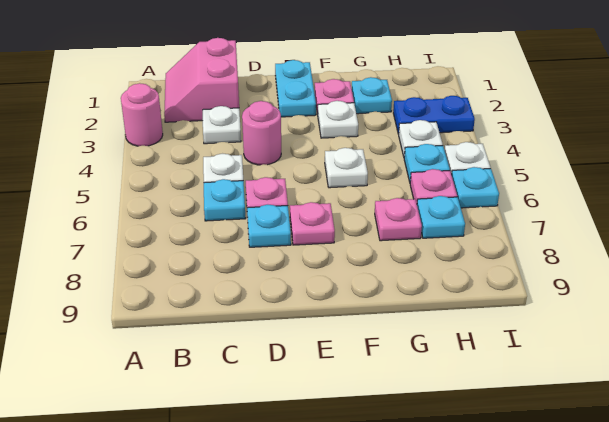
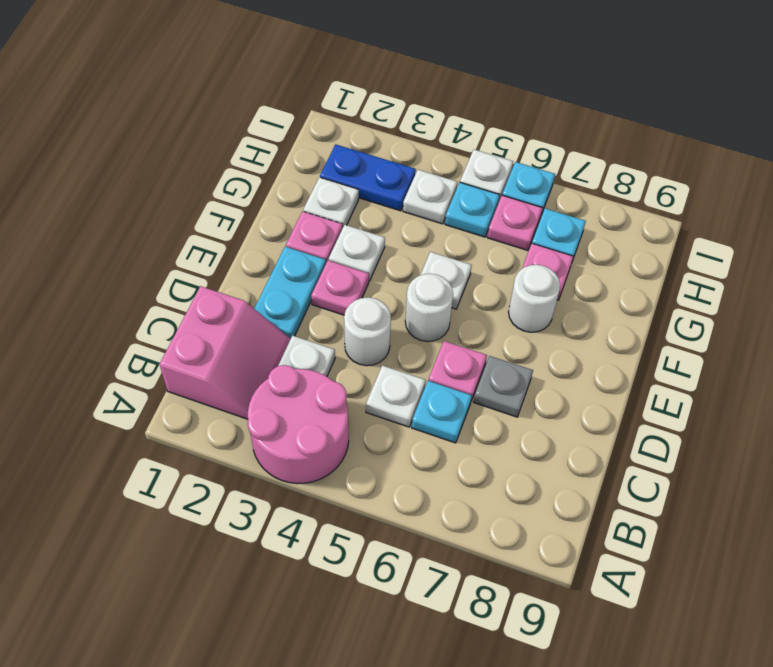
pink 1x1 round brick [121,83,163,146] -> pink 2x2 round brick [248,365,349,484]
pink 2x2 slope [164,38,239,122] -> pink 2x2 slope turned to [160,286,291,419]
pink 1x1 round brick [242,101,281,165] -> white 1x1 round brick [344,297,391,366]
cyan 1x1 plate [247,205,291,247] -> grey 1x1 plate [474,356,533,417]
cyan 1x2 plate [275,60,316,117] -> cyan 1x2 plate turned to [254,247,326,338]
none -> white 1x1 round brick [405,274,453,341]
pink 1x1 plate [290,202,335,245] -> pink 1x1 plate moved to [311,260,369,315]
none -> white 1x1 round brick [509,265,560,332]
cyan 1x1 plate [352,77,392,114] -> white 1x1 plate [303,177,359,226]
blue 1x2 plate [393,96,475,134] -> blue 1x2 plate turned to [320,144,416,211]

